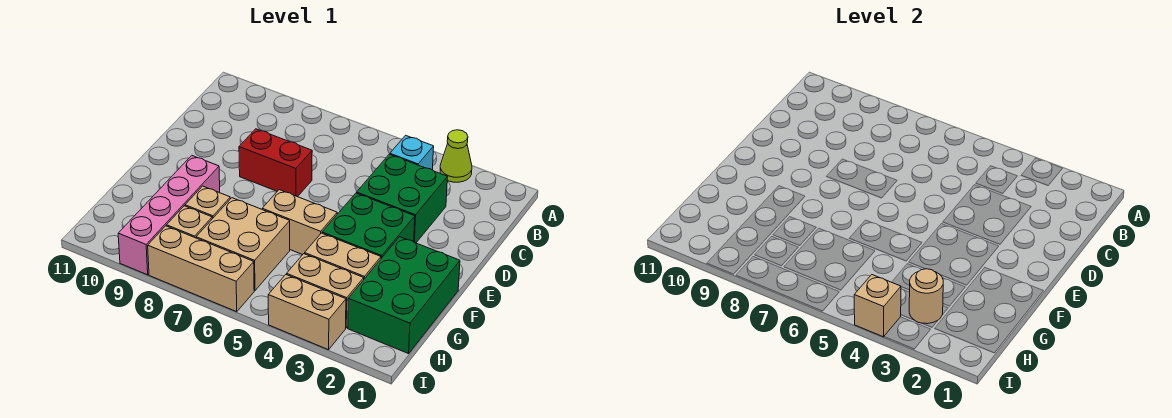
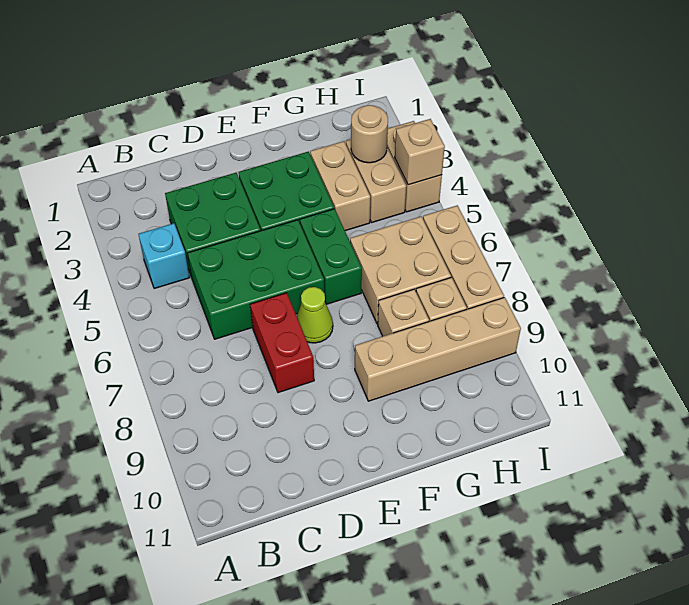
lime 1x1 cone [440,130,472,182] -> lime 1x1 cone moved to [297,287,333,343]
green 2x3 brick [348,237,460,354] -> green 2x3 brick moved to [188,220,324,339]
tan 1x2 brick [262,190,337,255] -> green 1x2 brick [300,209,362,304]
pink 1x4 brick [118,156,220,275] -> tan 1x4 brick [355,297,521,401]

